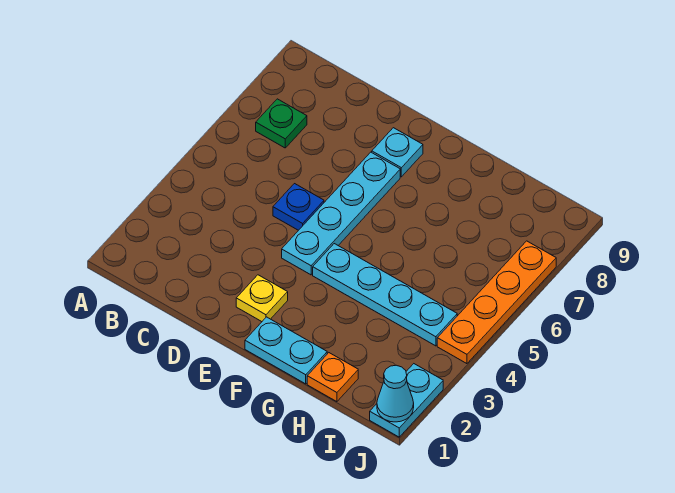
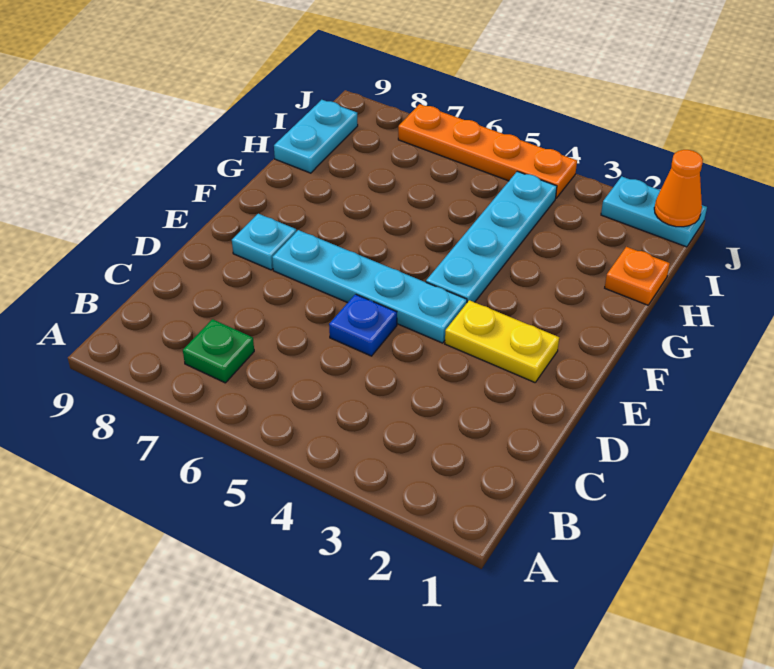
yellow 1x1 plate [236,275,288,322] -> yellow 1x2 plate [445,300,559,382]
cyan 1x2 plate [245,317,327,384] -> cyan 1x2 plate moved to [274,100,358,173]
cyan 1x1 cone [377,365,414,422] -> orange 1x1 cone [654,150,703,227]

